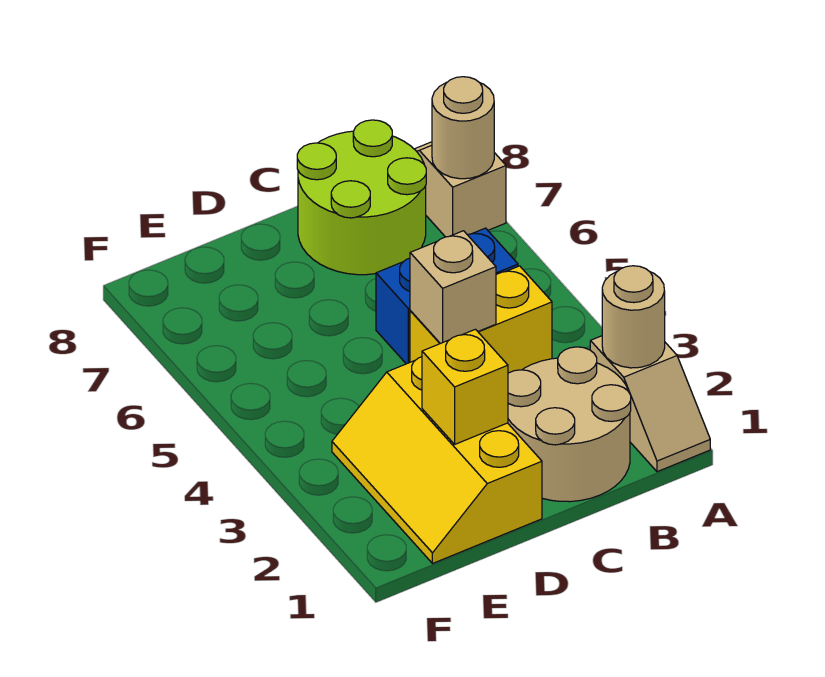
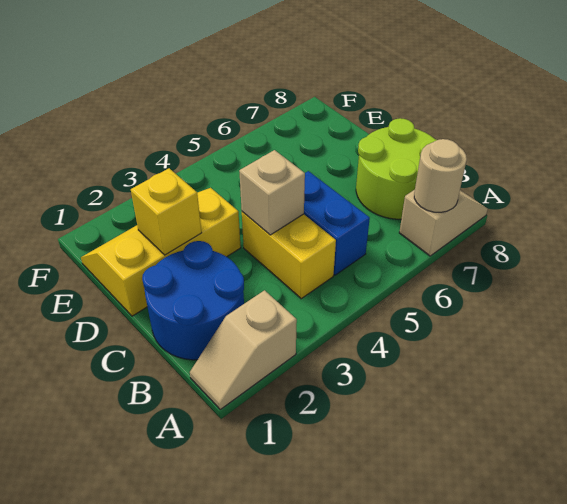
tan 1x1 round brick [602,266,665,368] -> none
tan 2x2 round brick [508,347,631,502] -> blue 2x2 round brick [142,241,244,360]

